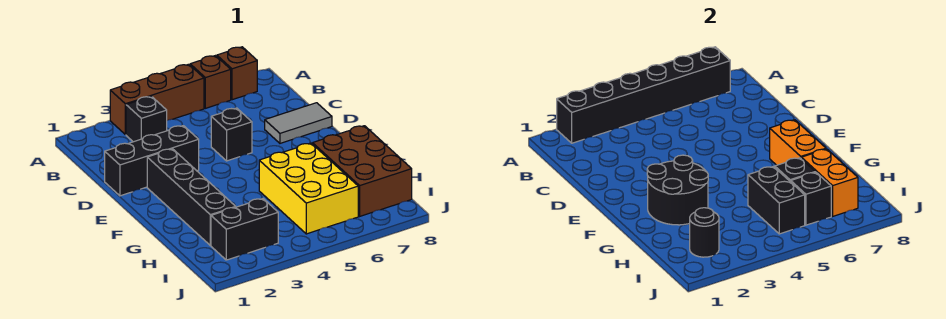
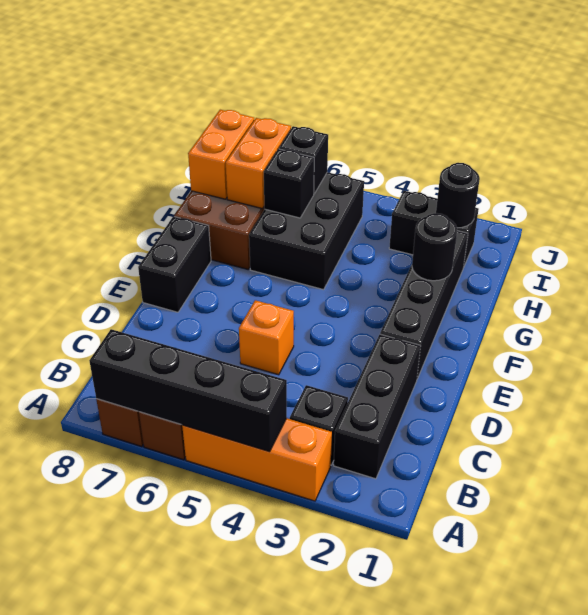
black 1x6 brick [557,47,730,143] -> black 1x4 brick [89,329,287,452]
brown 1x3 brick [110,64,204,135] -> orange 1x3 brick [182,418,332,501]
black 1x3 brick [105,126,199,196] -> black 1x3 brick turned to [334,334,421,479]
black 1x1 brick [211,108,252,161] -> orange 1x1 brick [239,300,294,375]
grey 1x2 tile [265,103,332,143] -> none
black 2x2 round brick [647,155,708,225] -> black 1x1 round brick [412,213,457,281]
orange 1x2 brick [770,120,826,165] -> orange 1x2 brick moved to [188,110,254,199]
yellow 2x3 brick [259,143,358,234] -> black 2x3 brick [249,172,364,290]
black 1x2 brick [748,166,805,234] -> black 1x2 brick moved to [138,216,211,312]

